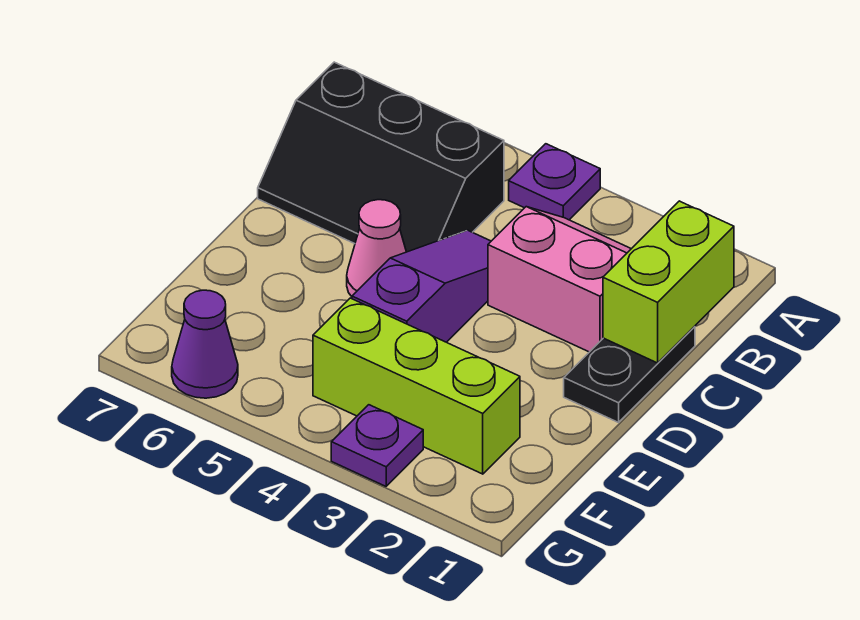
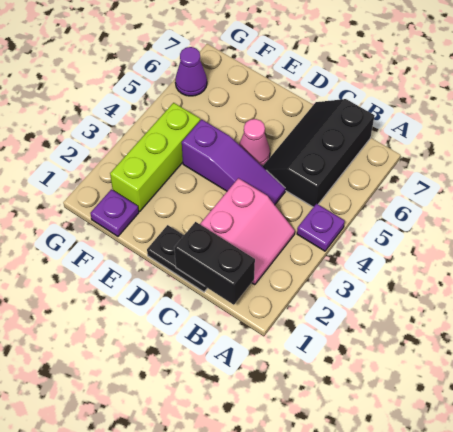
lime 1x2 brick [603,201,734,363] -> black 1x2 brick [174,222,255,305]
purple 1x1 plate [331,405,423,486] -> purple 1x1 plate moved to [90,189,139,236]

